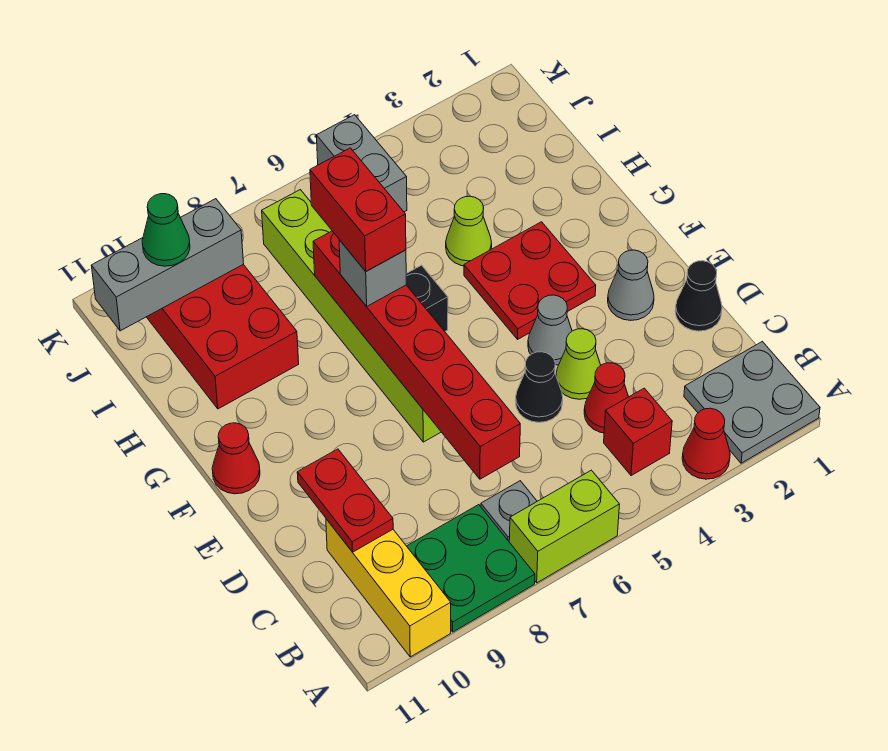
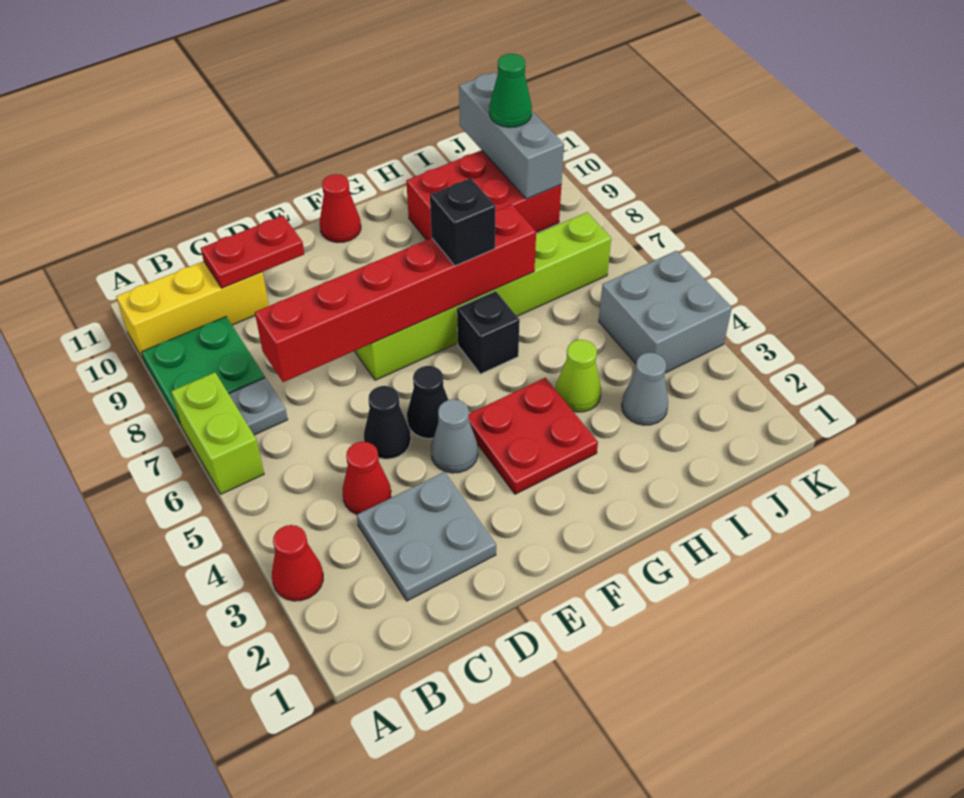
grey 2x2 plate [684,341,820,463] -> grey 2x2 plate moved to [357,472,496,601]
red 1x1 brick [604,388,672,476] -> none
black 1x1 cone [675,261,722,331] -> black 1x1 cone moved to [407,366,448,439]
lime 1x1 cone [556,329,601,399] -> none
grey 1x1 cone [608,250,654,320] -> grey 1x1 cone moved to [622,353,668,425]
grey 1x1 brick [339,240,406,306] -> black 1x1 brick [430,178,496,266]
red 1x2 brick [310,148,406,271] -> none
grey 1x2 brick [317,115,407,212] -> grey 2x2 brick [599,251,732,373]

